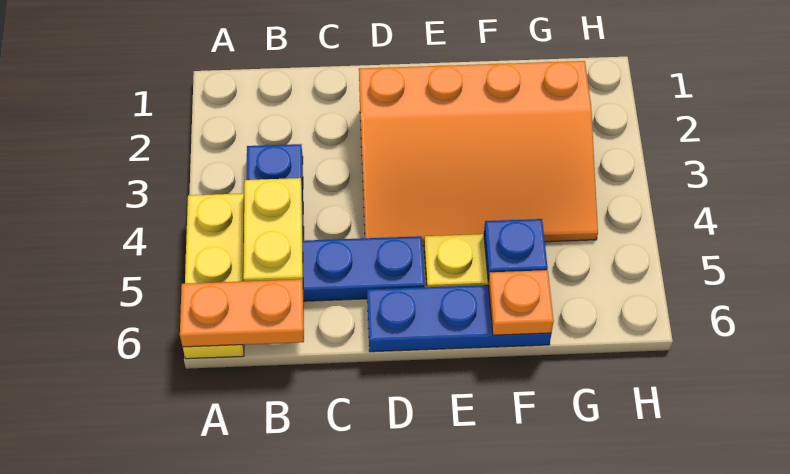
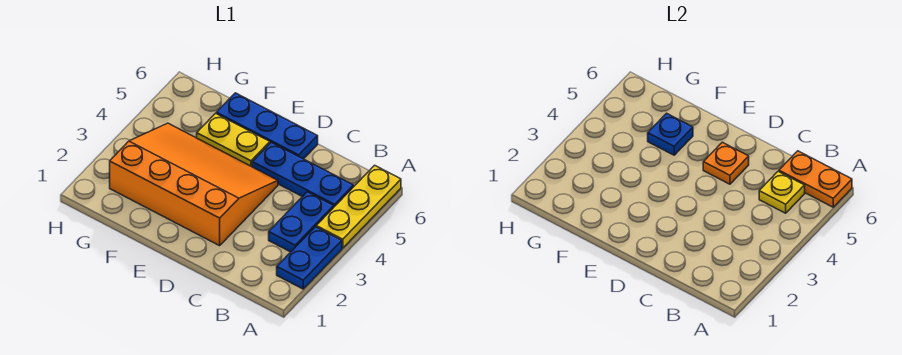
none -> blue 1x2 plate [277,227,342,289]
yellow 1x2 plate [243,178,303,283] -> yellow 1x1 plate [759,171,805,213]
orange 1x1 plate [488,270,554,335] -> orange 1x1 plate moved to [703,142,749,184]

